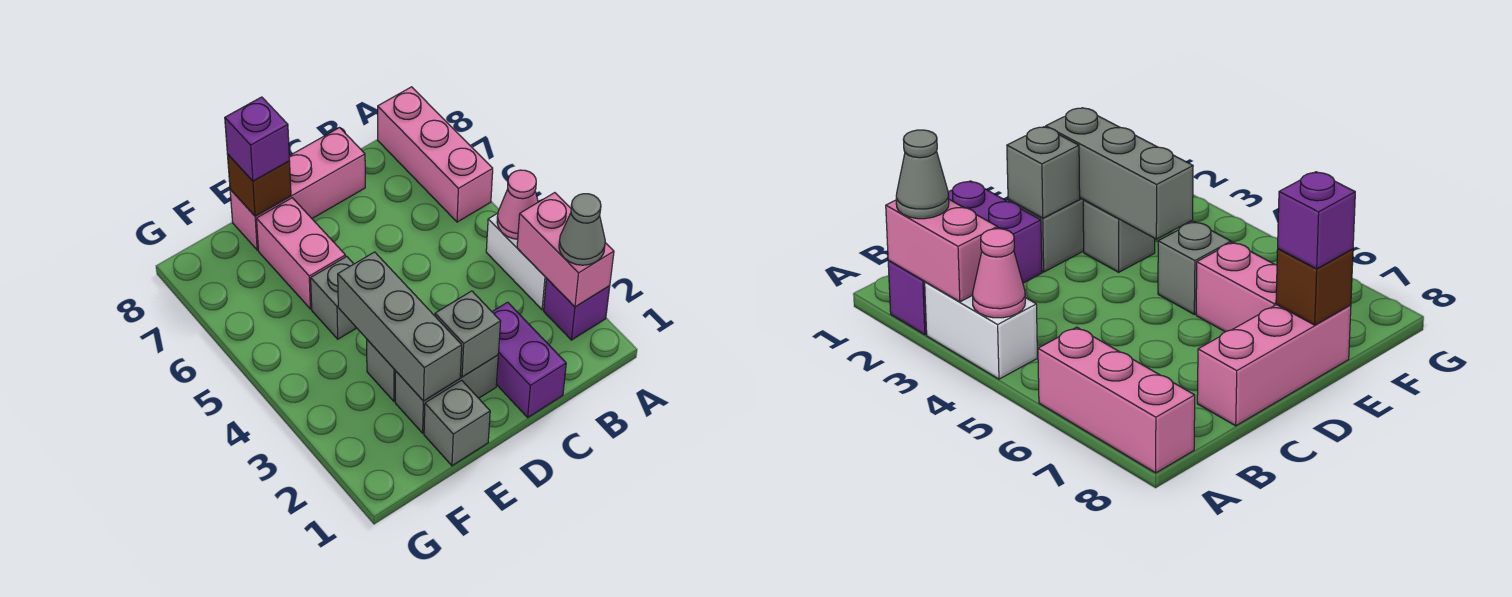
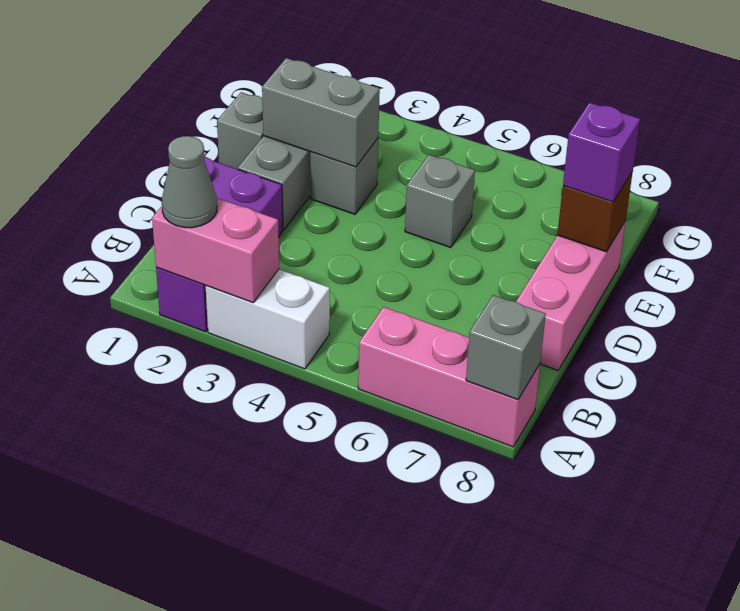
pink 1x1 cone [497,170,538,239] -> none
grey 1x1 brick [435,291,501,377] -> grey 1x1 brick moved to [466,295,546,400]
grey 1x3 brick [338,252,462,401] -> grey 1x2 brick [262,58,380,167]
pink 1x2 brick [256,198,346,309] -> none

